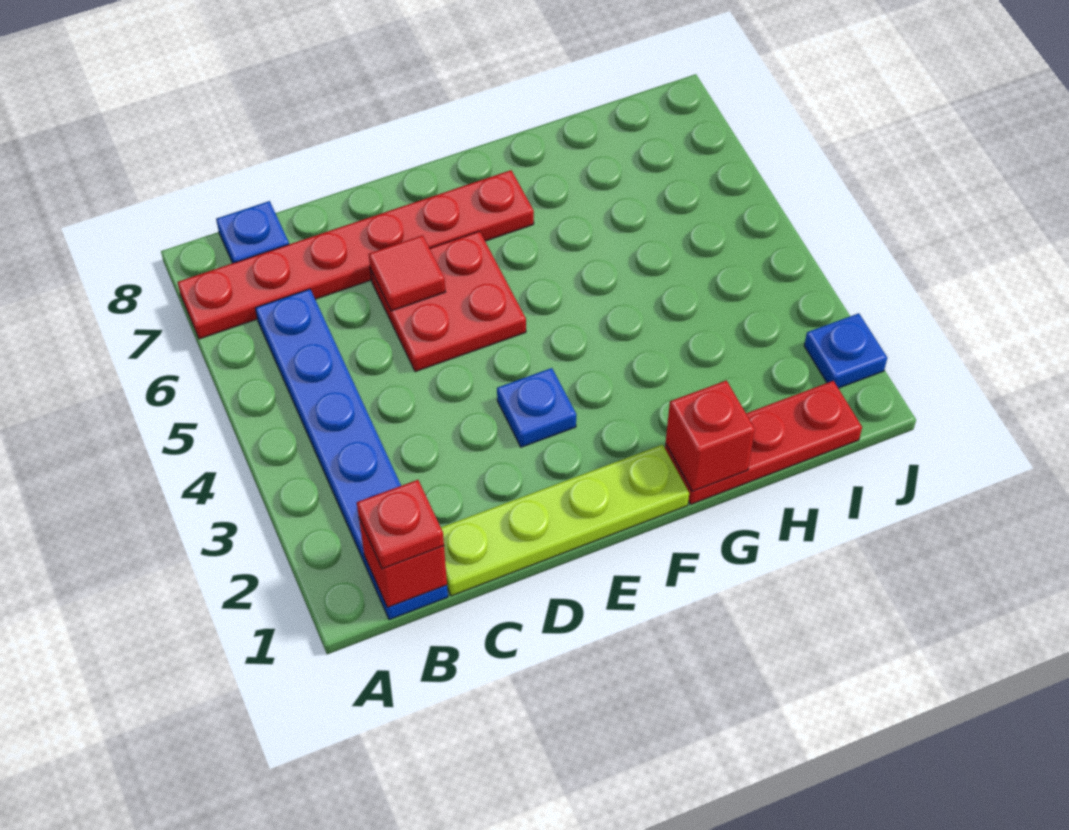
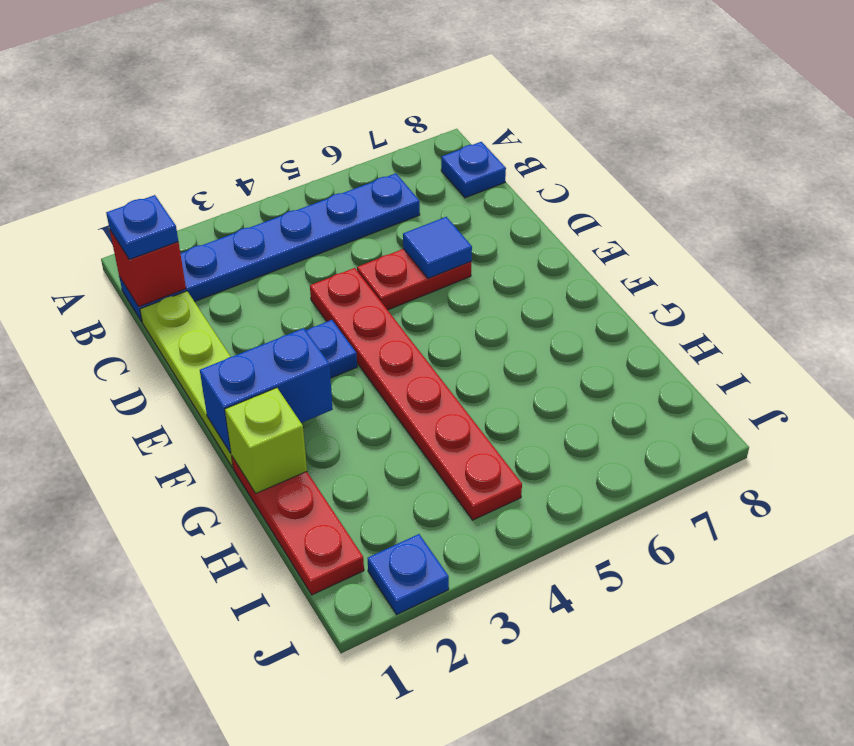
red 1x6 plate [178,170,534,339] -> red 1x6 plate moved to [310,268,522,520]
red 1x1 plate [357,480,444,569] -> blue 1x1 plate [106,195,178,260]
red 2x2 plate [370,231,526,372] -> red 1x2 plate [357,249,471,310]
red 1x1 tile [369,235,445,311] -> blue 1x1 tile [403,217,472,278]
none -> blue 1x2 brick [200,328,333,453]
red 1x1 brick [666,381,755,491] -> lime 1x1 brick [225,388,307,493]

